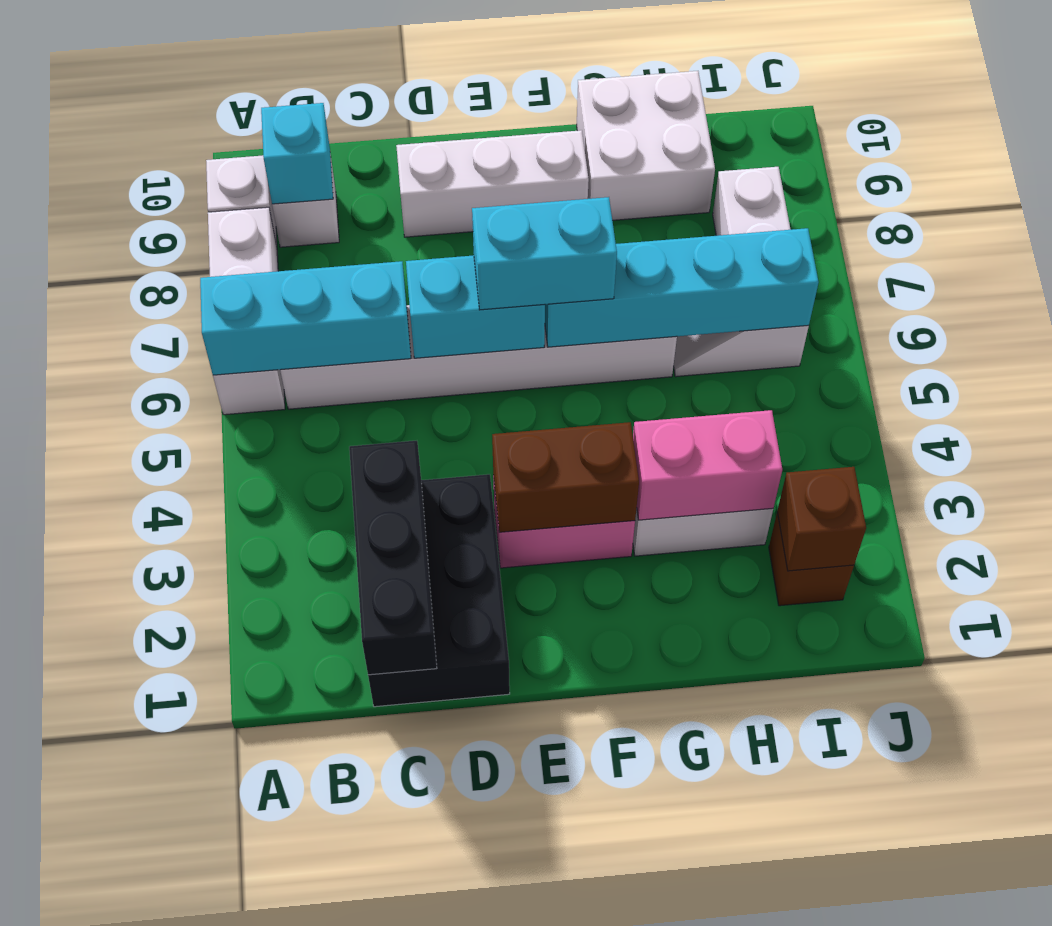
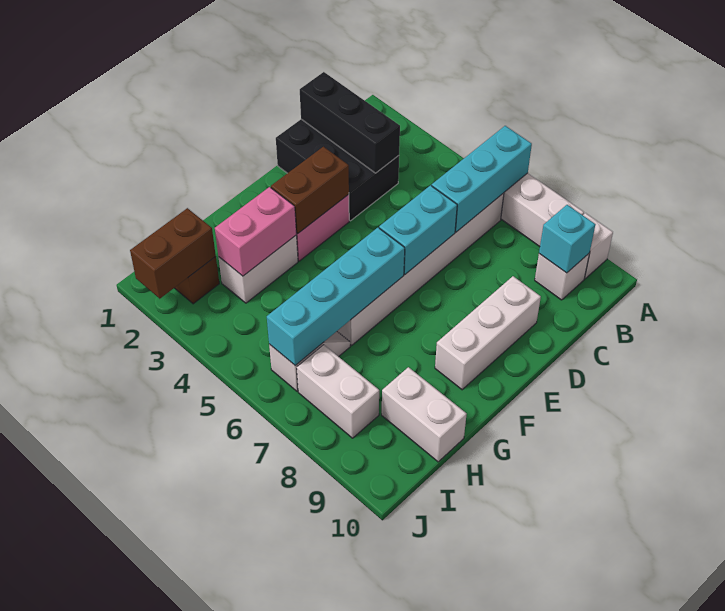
cyan 1x2 brick [472,197,617,310] -> none
white 2x2 brick [577,71,715,220] -> white 1x2 brick [382,367,467,462]
brown 1x1 brick [777,467,866,571] -> brown 1x2 brick [130,208,216,299]

